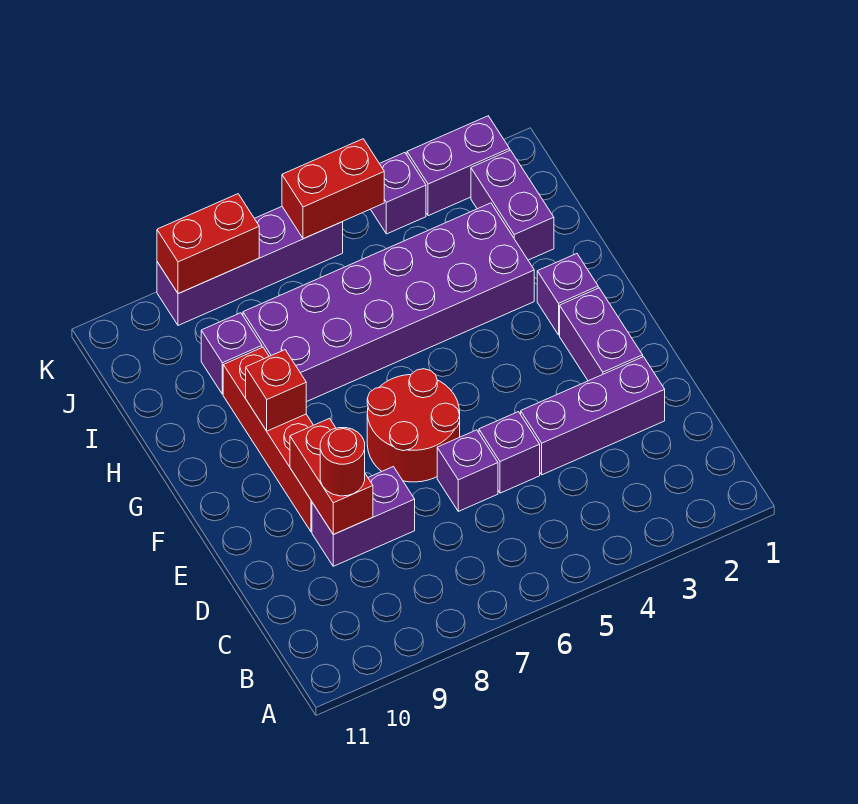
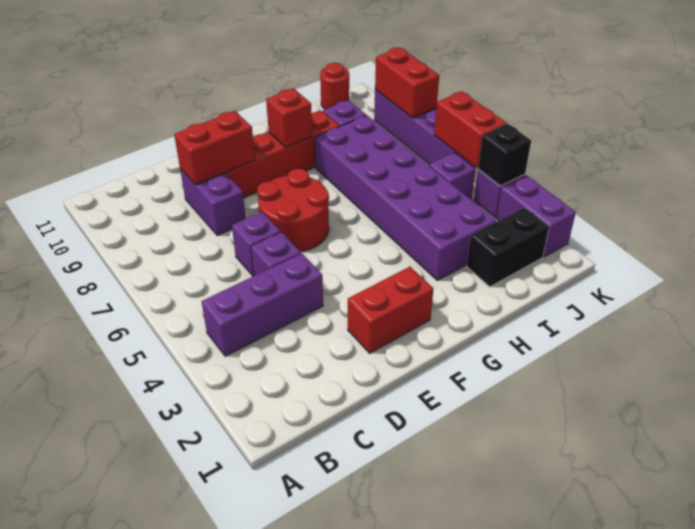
purple 1x3 brick [521,357,665,475] -> purple 1x3 brick turned to [202,253,323,356]
red 1x1 round brick [320,428,365,496] -> red 1x1 round brick moved to [320,63,349,109]
purple 1x2 brick [560,288,643,381] -> red 1x2 brick [348,267,433,353]
purple 1x1 brick [537,254,598,335] -> purple 1x1 brick moved to [429,153,476,200]
purple 1x2 brick [471,150,554,260] -> black 1x2 brick [467,207,549,287]
none -> black 1x1 brick [478,124,531,186]

